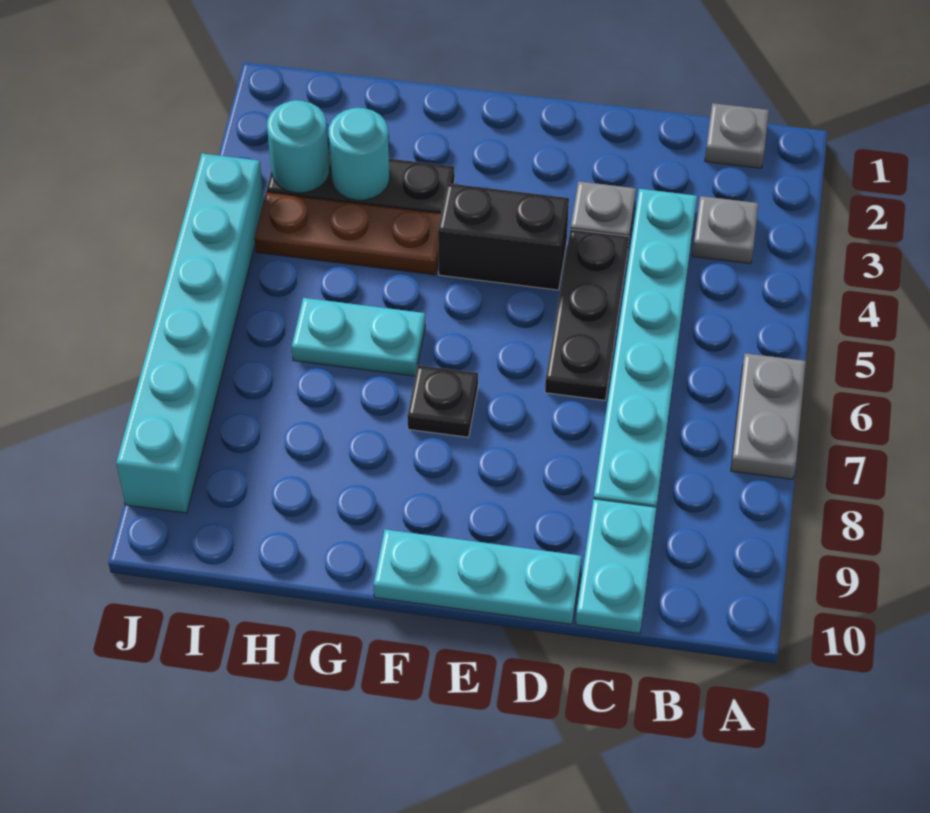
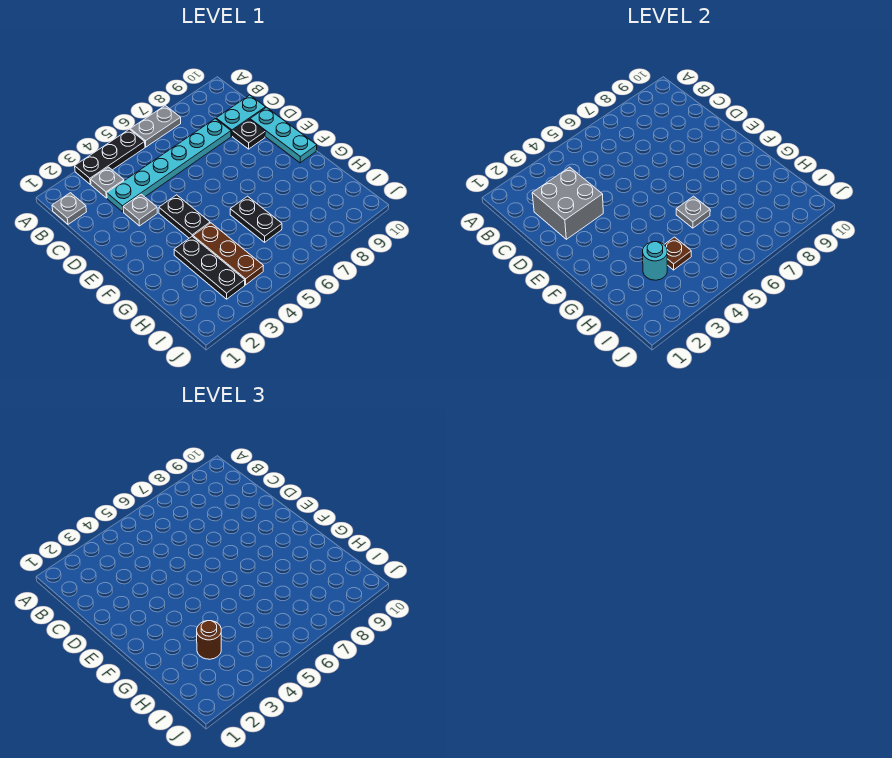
none -> grey 2x2 brick [532,167,603,239]
black 1x3 plate [545,229,629,400] -> black 1x3 plate moved to [75,129,145,184]
black 1x2 brick [438,183,569,290] -> black 1x2 plate [159,195,210,238]
black 1x1 plate [407,365,478,437] -> black 1x1 plate moved to [233,119,265,149]
cyan 1x2 plate [292,298,425,376] -> black 1x2 plate [230,196,282,242]
none -> grey 1x1 plate [676,196,710,228]
none -> brown 1x1 round brick [197,621,221,659]
none -> brown 1x1 plate [664,237,691,270]
cyan 1x1 round brick [267,100,330,193] -> none
cyan 1x6 brick [116,154,264,513] -> none

